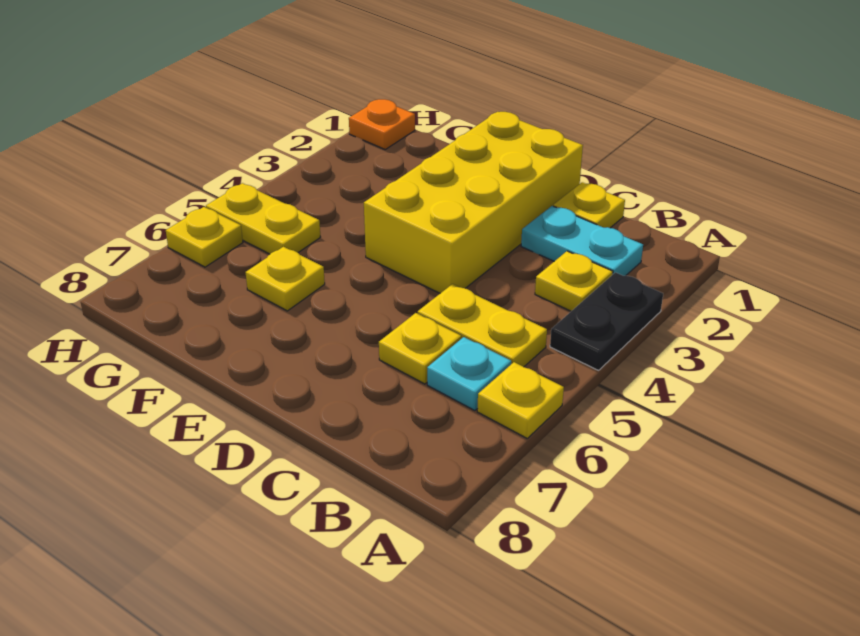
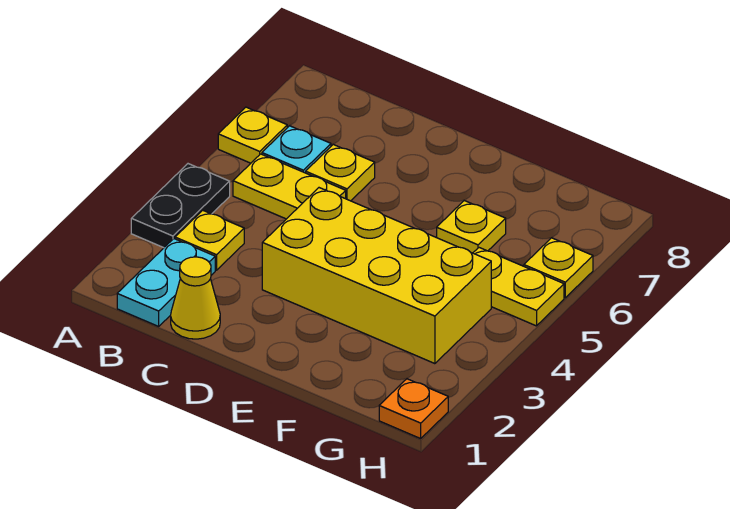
cyan 1x2 plate [521,206,643,276] -> cyan 1x2 plate turned to [117,239,215,326]
yellow 1x1 plate [553,182,625,228] -> yellow 1x1 cone [171,257,220,339]
yellow 2x4 brick [364,112,583,293] -> yellow 2x4 brick turned to [262,188,491,364]

